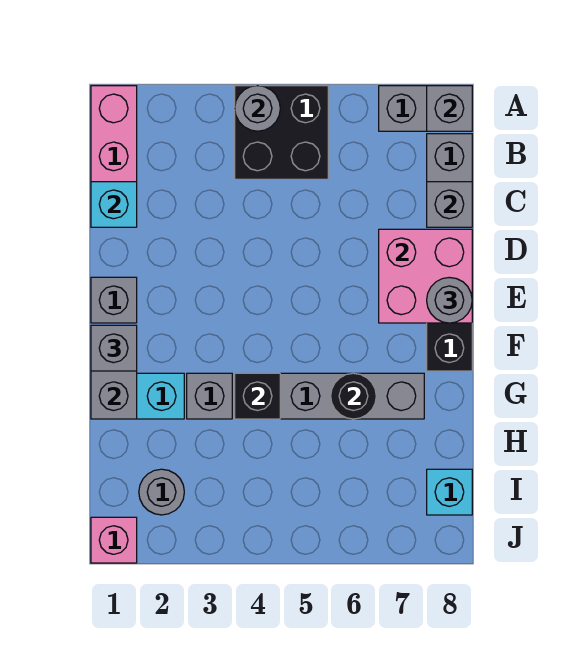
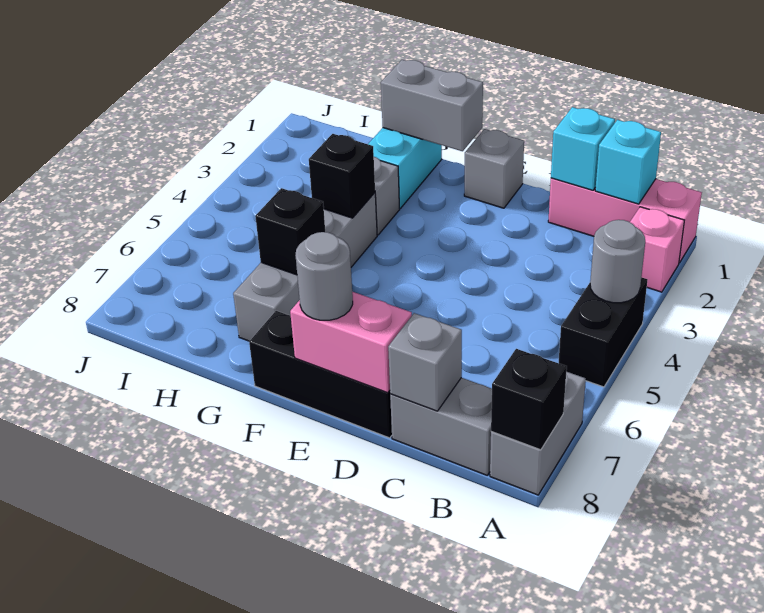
black 2x2 brick [235,86,328,179] -> black 1x2 brick [559,277,647,387]
grey 1x1 brick [427,86,472,131] -> black 1x1 brick [491,349,567,450]
pink 2x2 brick [379,229,472,323] -> pink 1x2 brick [290,292,412,393]
grey 1x1 brick [91,325,137,371] -> none
black 1x1 round brick [331,373,376,419] -> black 1x1 brick [255,188,325,275]
grey 1x1 round brick [139,469,184,515] -> none
cyan 1x1 brick [427,469,472,515] -> cyan 1x1 brick moved to [595,120,661,204]
pink 1x1 brick [91,517,137,563] -> pink 1x1 brick moved to [630,207,684,292]

